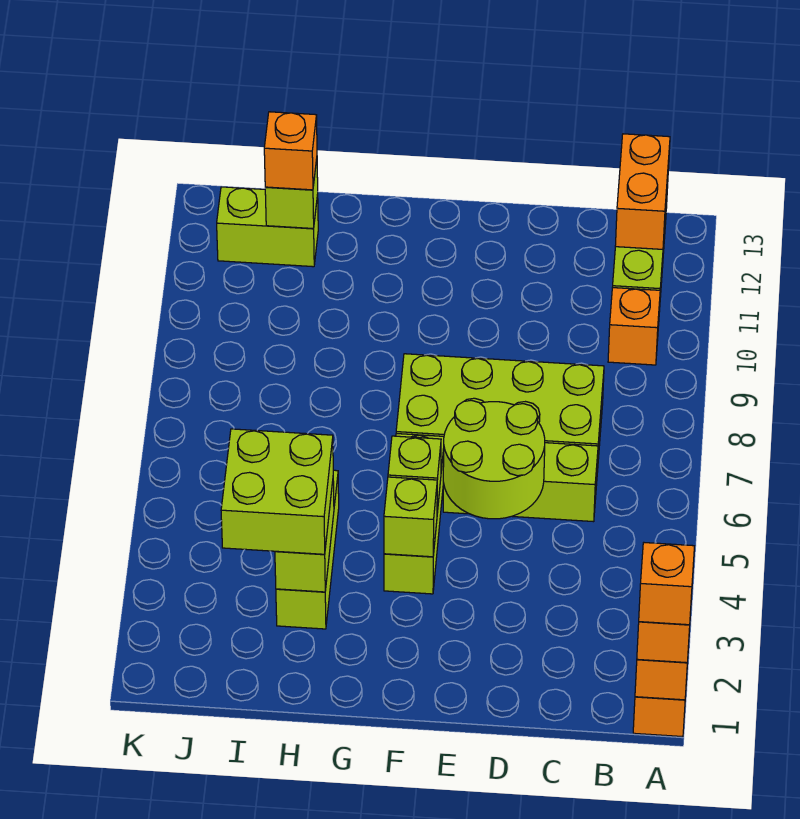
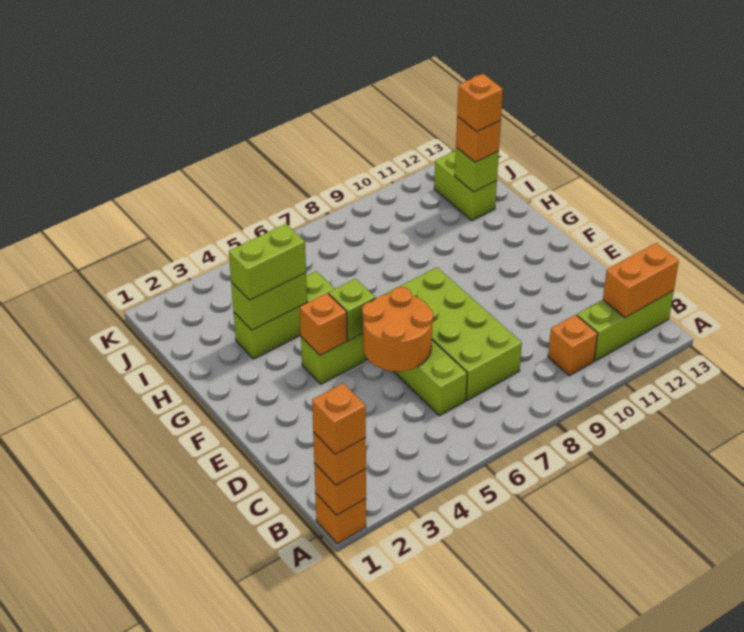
lime 2x2 round brick [443,400,545,519] -> orange 2x2 round brick [362,287,434,371]
lime 1x1 brick [384,477,437,557] -> orange 1x1 brick [300,293,347,355]
lime 2x2 brick [221,429,333,554] -> lime 1x2 brick [229,224,306,300]
none -> orange 1x1 brick [457,74,503,131]

